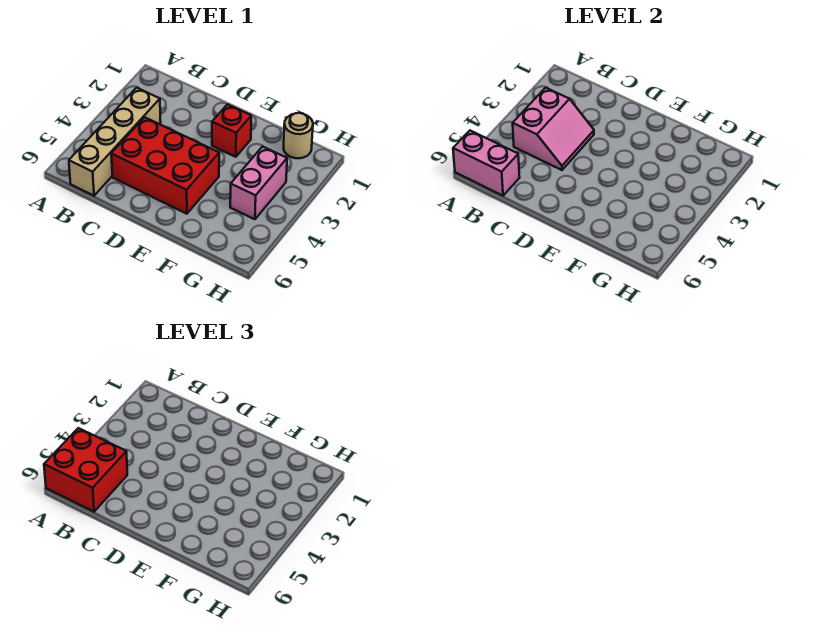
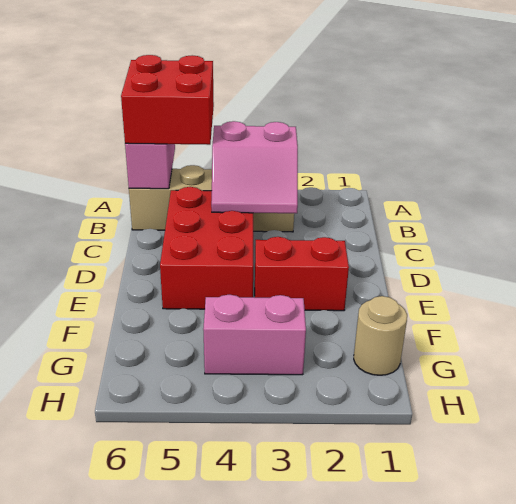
red 1x1 brick [212,104,251,157] -> red 1x2 brick [255,237,349,311]

